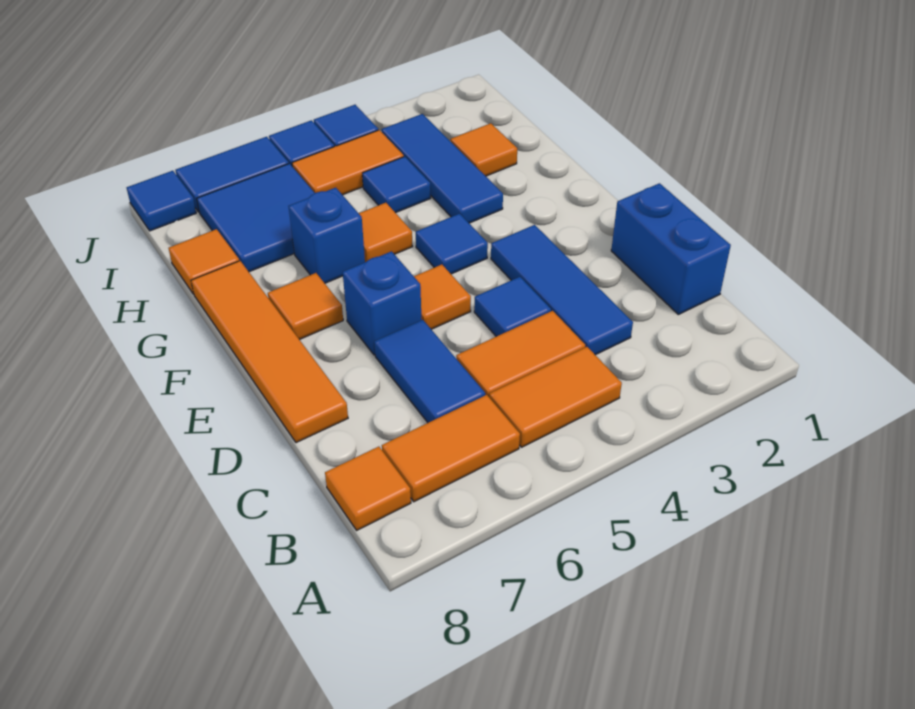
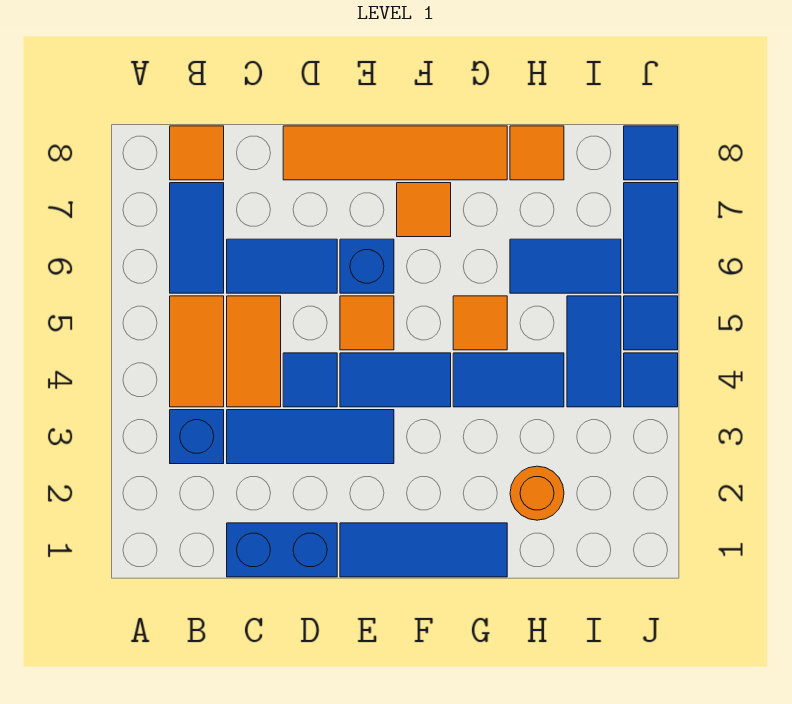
orange 1x2 tile [382,395,520,502] -> blue 1x2 tile [170,183,224,293]
blue 1x1 tile [416,214,488,274] -> blue 1x2 tile [340,353,451,407]
blue 1x3 tile [382,114,503,223] -> blue 1x3 tile moved to [340,523,507,577]
blue 1x1 brick [288,188,365,283] -> blue 1x1 brick moved to [170,410,224,464]
orange 1x1 tile [451,123,517,176] -> orange 1x1 round brick [510,466,564,520]
blue 1x1 tile [362,157,431,213] -> blue 1x2 tile [453,353,564,407]
blue 2x2 tile [197,164,315,272] -> blue 1x2 tile [510,239,621,293]
orange 1x2 tile [292,130,404,195] -> blue 1x2 tile [567,296,621,407]

